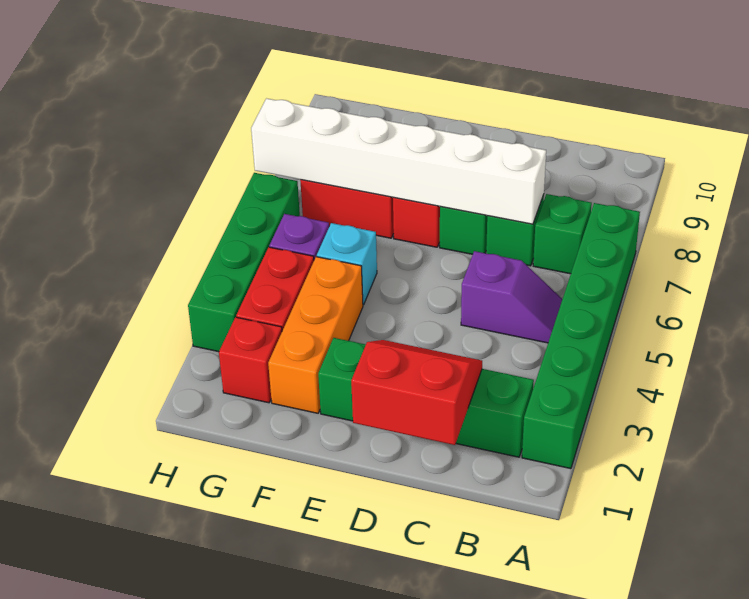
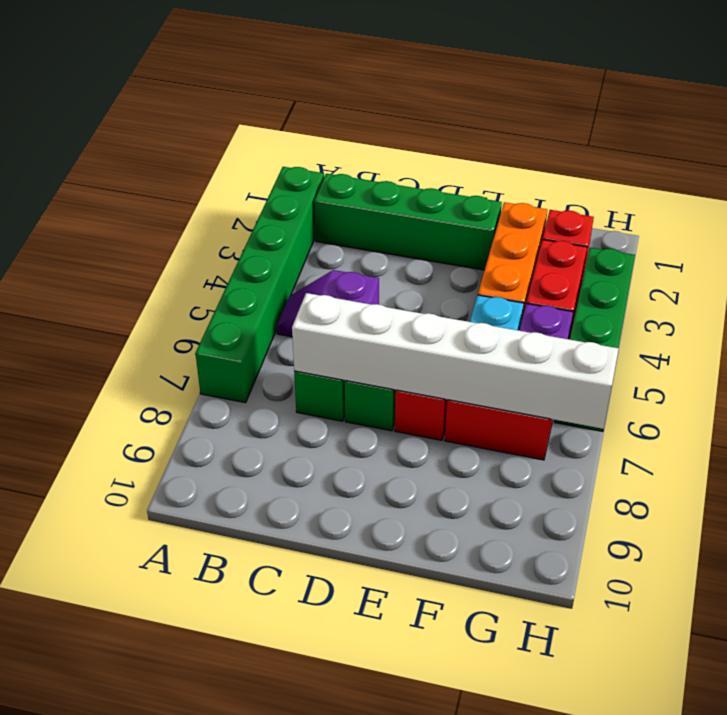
green 1x1 brick [533,194,592,274] -> none
red 2x2 slope [351,340,482,445] -> none

